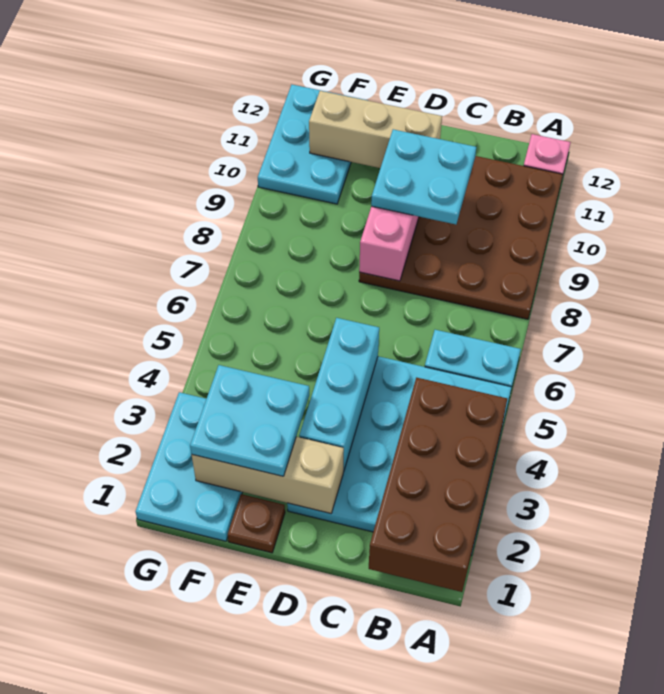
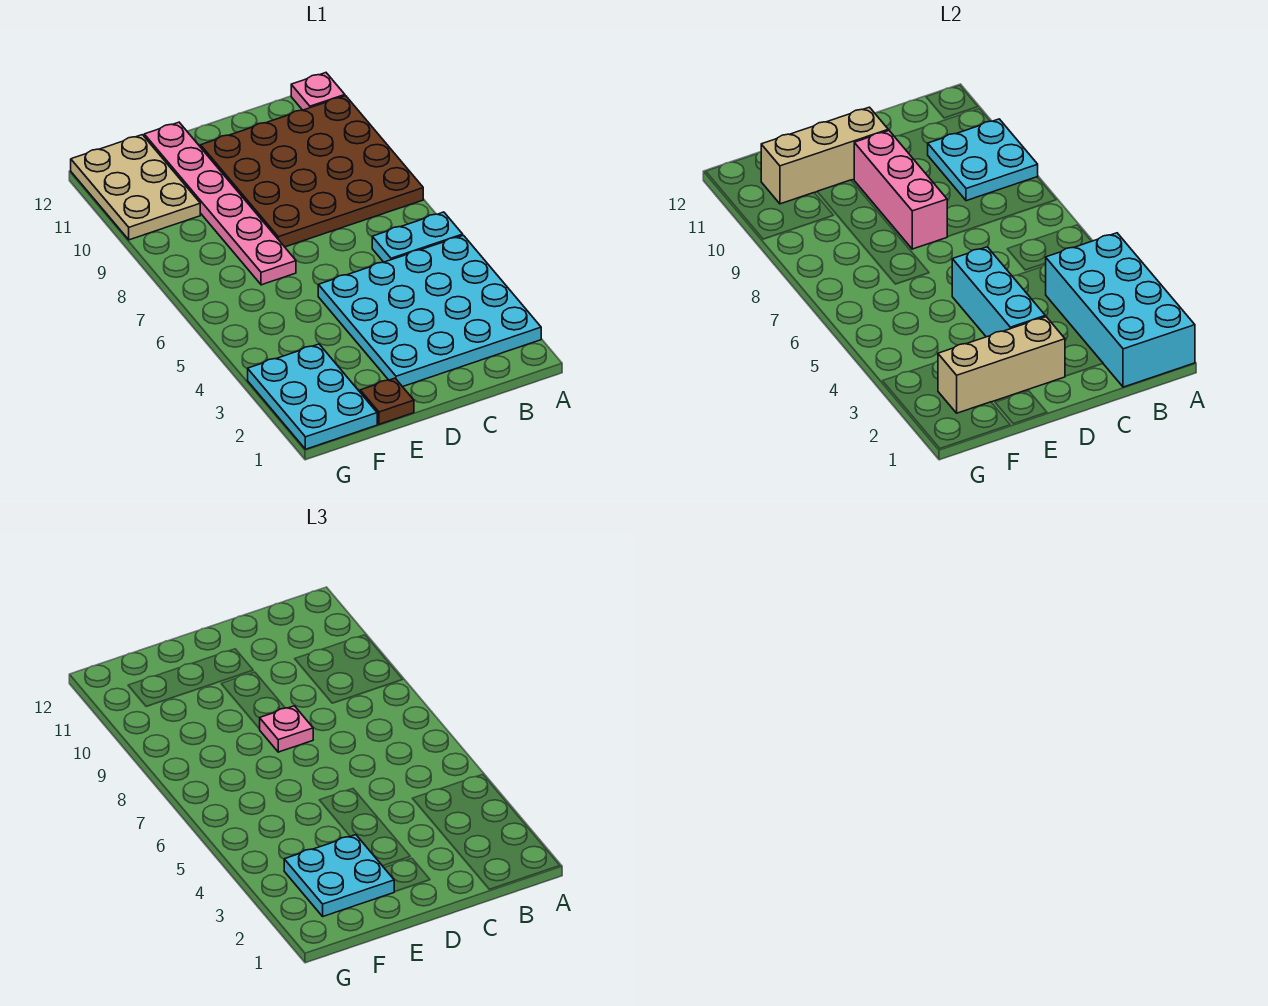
brown 2x4 brick [369,378,507,592] -> cyan 2x4 brick [1046,233,1195,387]
cyan 2x2 plate [371,129,476,224] -> cyan 2x2 plate moved to [928,119,1038,201]
none -> pink 1x1 plate [260,706,313,752]
none -> pink 1x6 plate [144,122,296,285]
cyan 2x3 plate [258,85,368,204] -> tan 2x3 plate [71,135,200,240]

